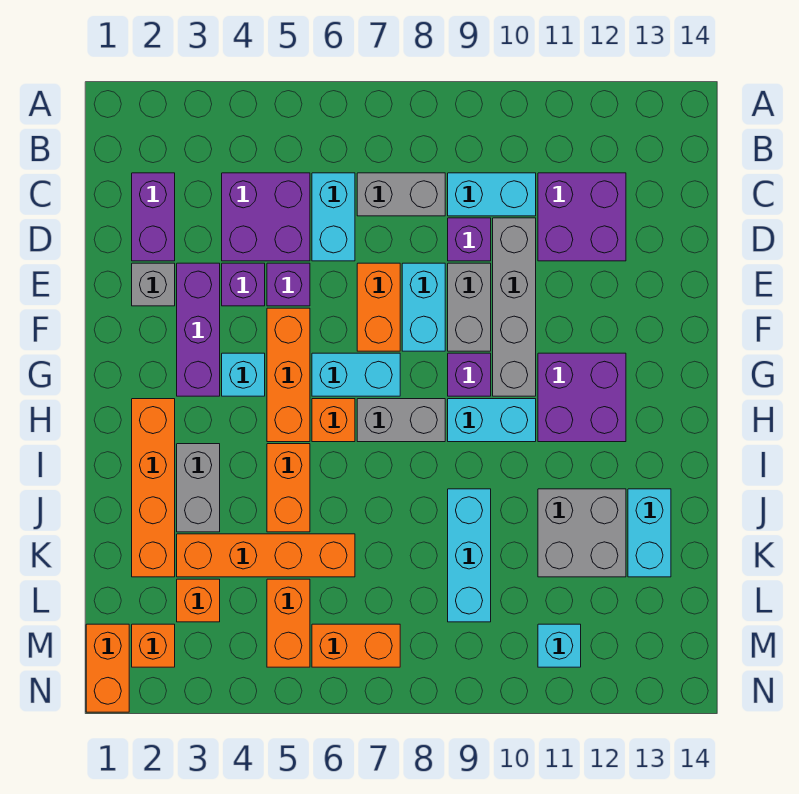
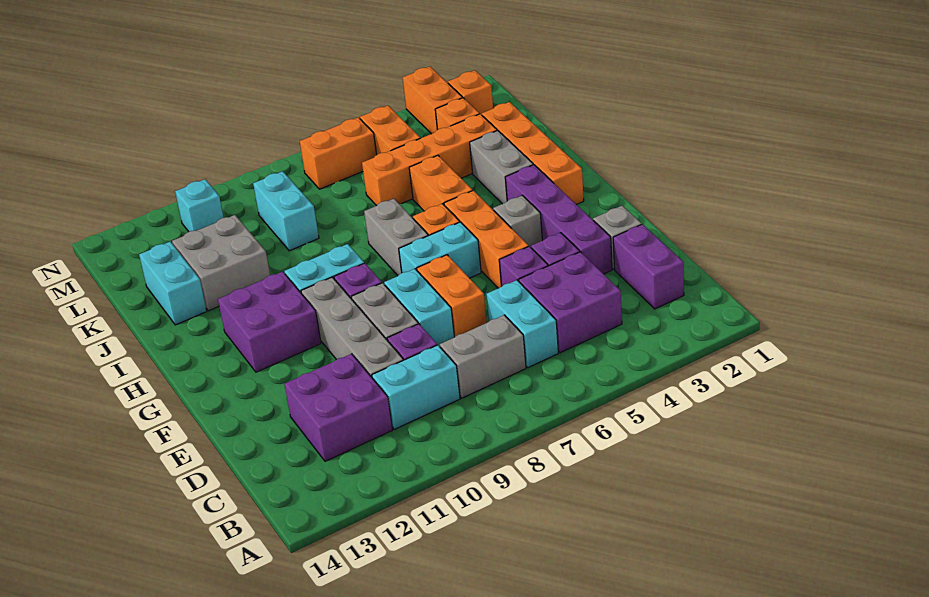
purple 1x3 brick [177,263,220,396] -> purple 1x4 brick [505,165,612,274]
cyan 1x1 brick [222,353,265,396] -> grey 1x1 brick [493,195,542,247]
grey 1x2 brick [357,399,445,442] -> grey 1x2 brick turned to [364,199,428,275]
cyan 1x3 brick [448,489,491,622] -> cyan 1x2 brick [253,171,319,251]
orange 1x2 brick [86,624,129,712] -> orange 1x2 brick moved to [403,66,462,134]

